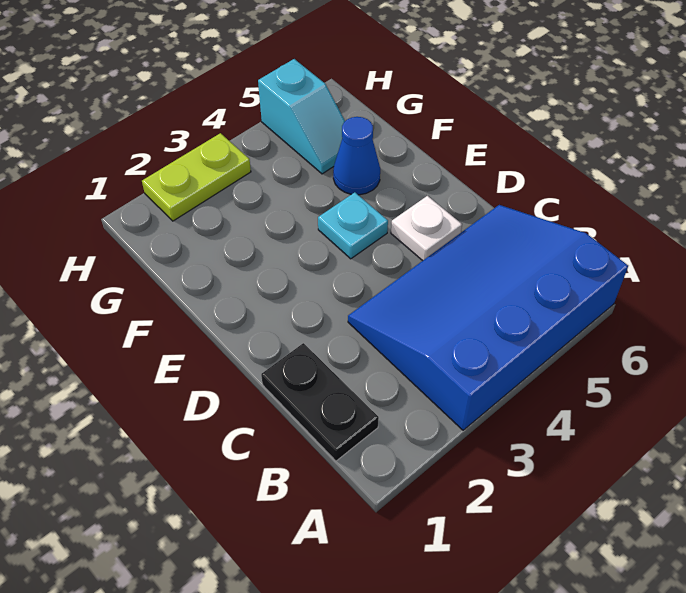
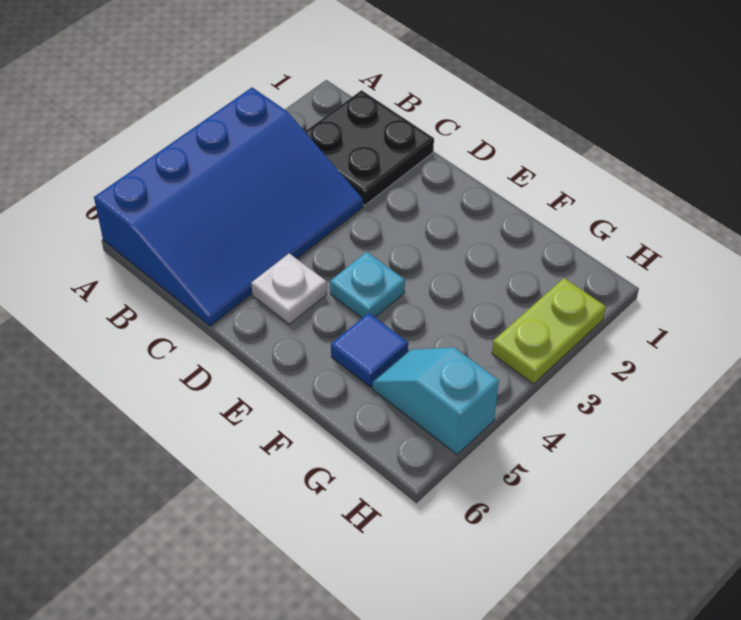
black 1x2 plate [261,343,379,461] -> black 2x2 plate [305,90,434,205]
blue 1x1 cone [333,117,380,195] -> blue 1x1 tile [331,313,408,387]

